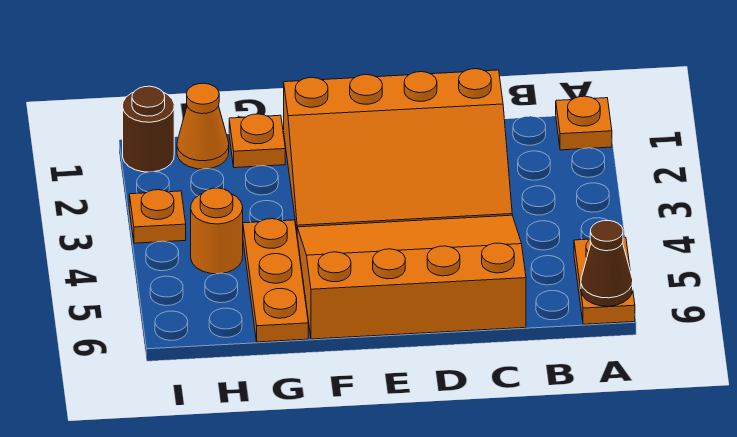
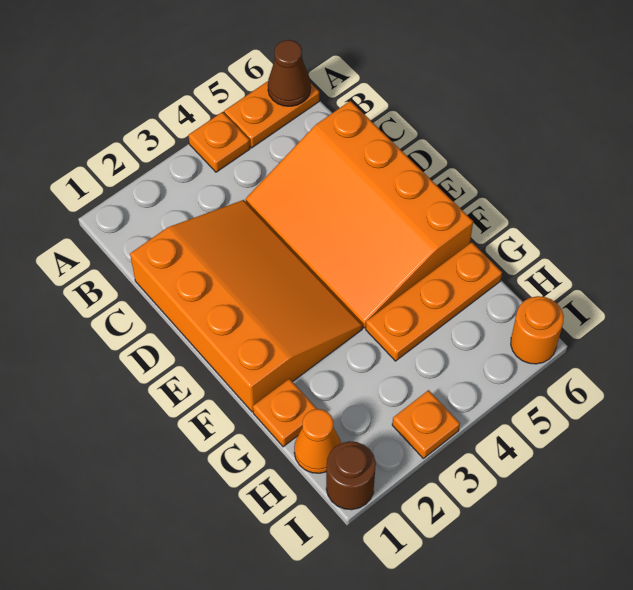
orange 1x1 plate [556,96,612,150] -> orange 1x1 plate moved to [188,112,250,172]
orange 1x1 round brick [191,188,243,274] -> orange 1x1 round brick moved to [511,296,564,364]

